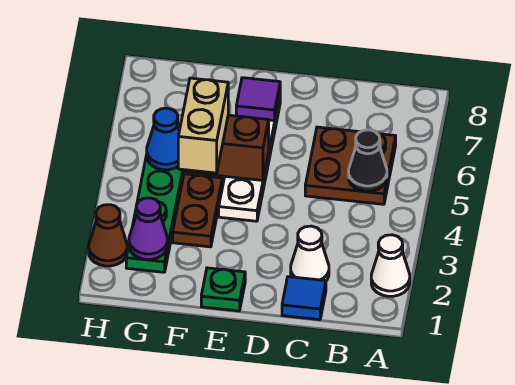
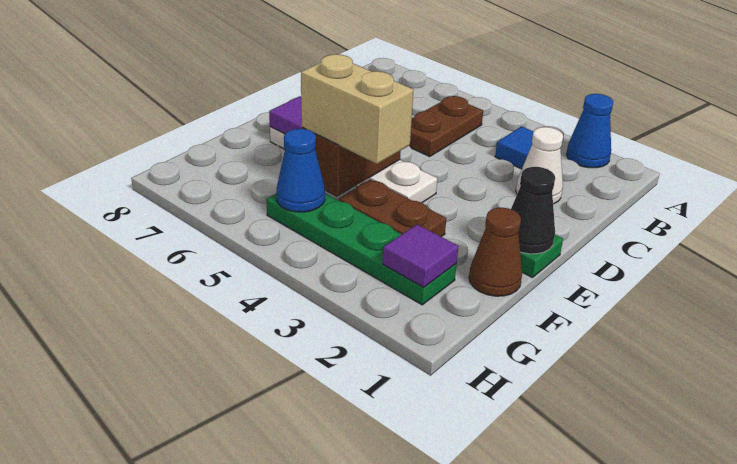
white 1x1 cone [371,235,410,296] -> blue 1x1 cone [566,94,613,168]
brown 2x2 plate [305,127,396,204] -> brown 1x2 plate [409,96,483,157]
black 1x1 cone [349,130,387,191] -> black 1x1 cone moved to [511,167,555,254]
blue 1x1 tile [282,277,326,320] -> blue 1x1 tile moved to [495,126,534,169]
purple 1x1 cone [129,198,168,259] -> purple 1x1 tile [382,224,459,287]
brown 1x1 cone [89,205,127,266] -> brown 1x1 cone moved to [469,208,522,296]

